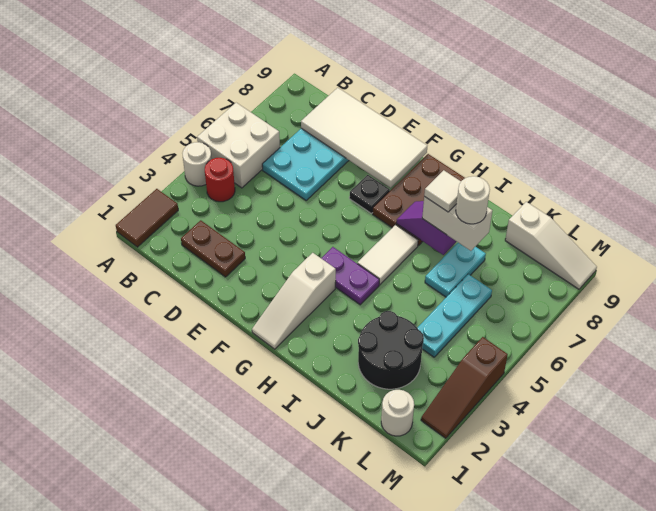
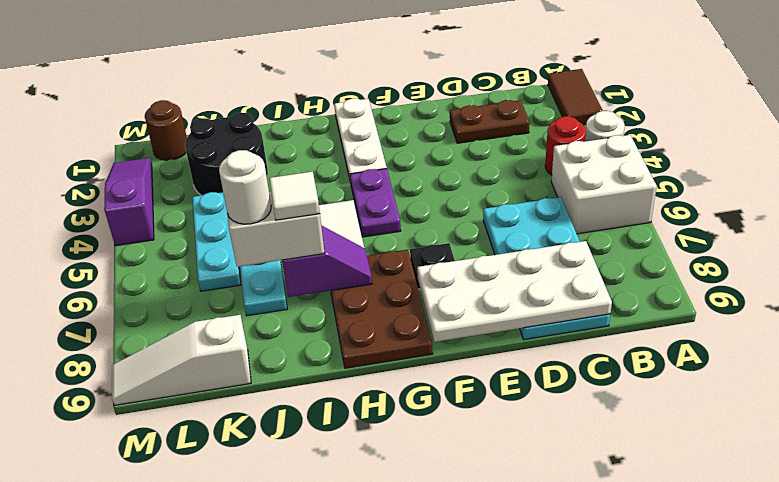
white 2x4 tile [301,88,427,188] -> white 2x4 plate [417,241,612,342]
white 1x3 slope [252,253,336,349] -> white 1x3 plate [334,99,387,183]
purple 1x2 plate [321,247,379,305] -> purple 1x2 plate turned to [350,169,401,237]
white 1x1 round brick [381,390,414,436] -> brown 1x1 round brick [145,100,187,160]
brown 1x3 slope [421,337,508,438] -> purple 1x3 slope [104,158,154,246]

